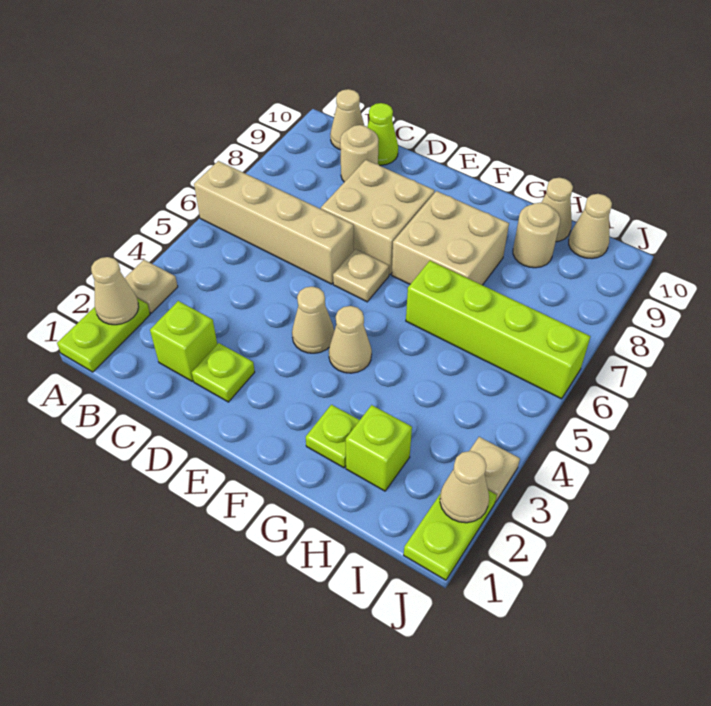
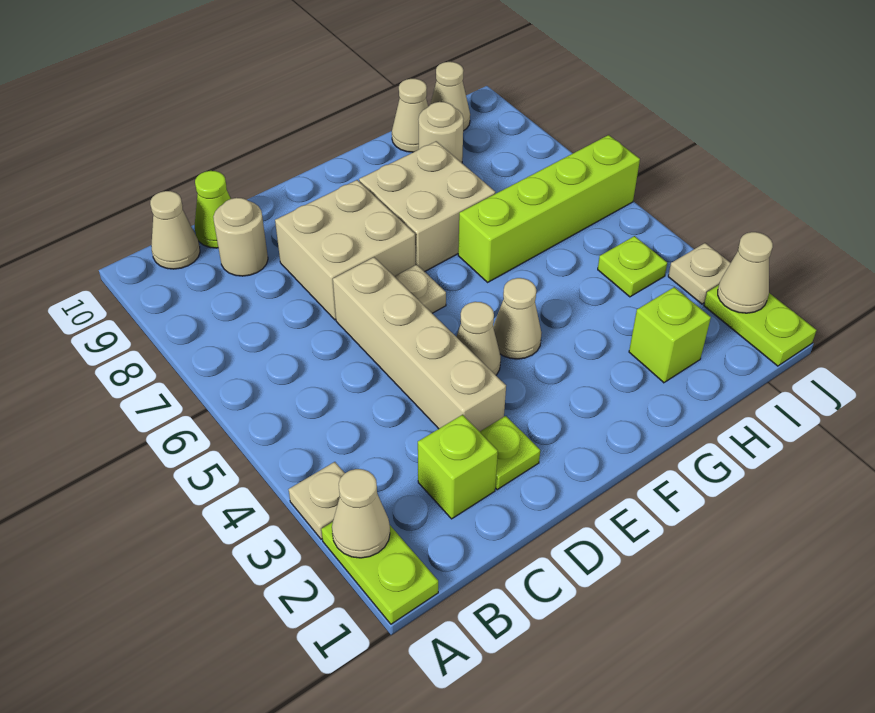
tan 1x4 brick [194,161,354,284] -> tan 1x4 brick turned to [333,257,506,432]
lime 1x1 plate [306,405,360,468] -> lime 1x1 plate moved to [598,236,667,297]

